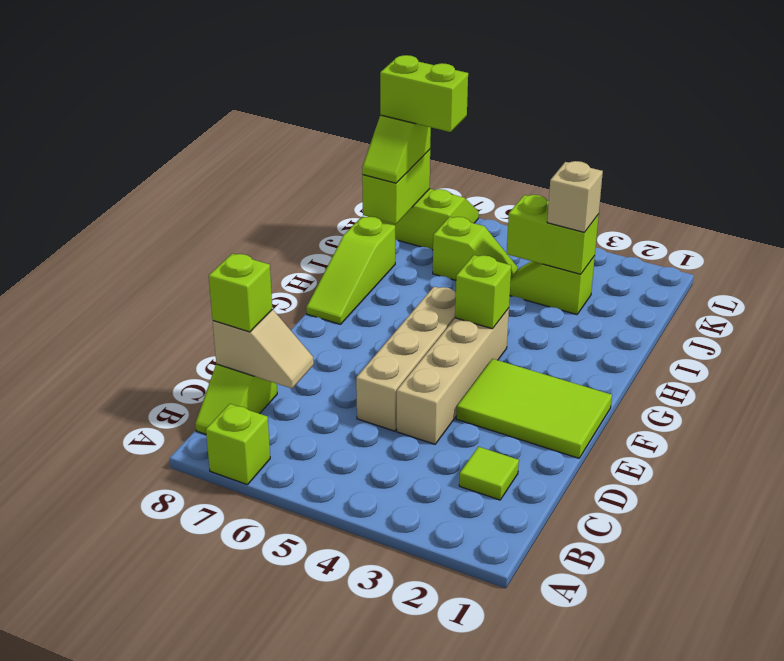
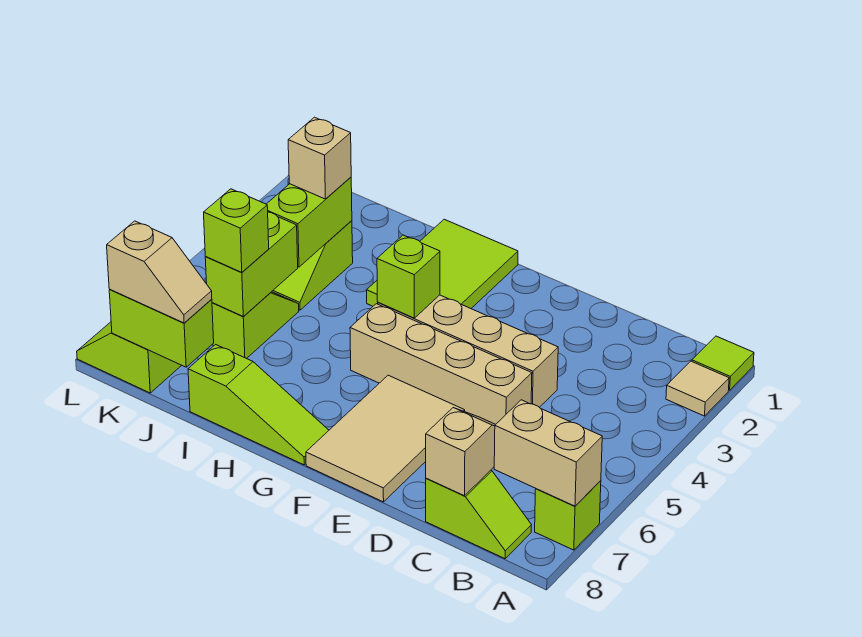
none -> tan 1x1 tile [666,361,729,416]
none -> tan 1x2 brick [494,400,602,506]
lime 1x1 tile [459,447,519,500] -> lime 1x1 tile moved to [692,336,754,390]
lime 1x1 brick [209,253,272,332] -> lime 1x1 brick moved to [204,189,269,272]
lime 2x3 tile [456,359,612,458] -> lime 2x3 tile moved to [367,219,518,308]
none -> tan 2x3 tile [306,375,465,502]
lime 1x2 slope [362,115,431,183] -> tan 1x2 slope [107,221,212,323]
lime 1x2 brick [380,55,468,132] -> lime 1x2 brick moved to [205,212,298,317]

